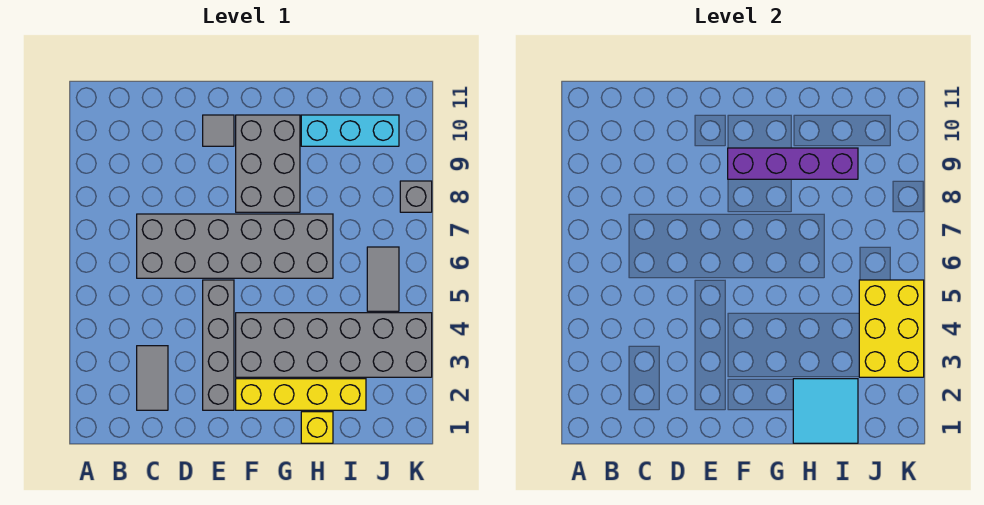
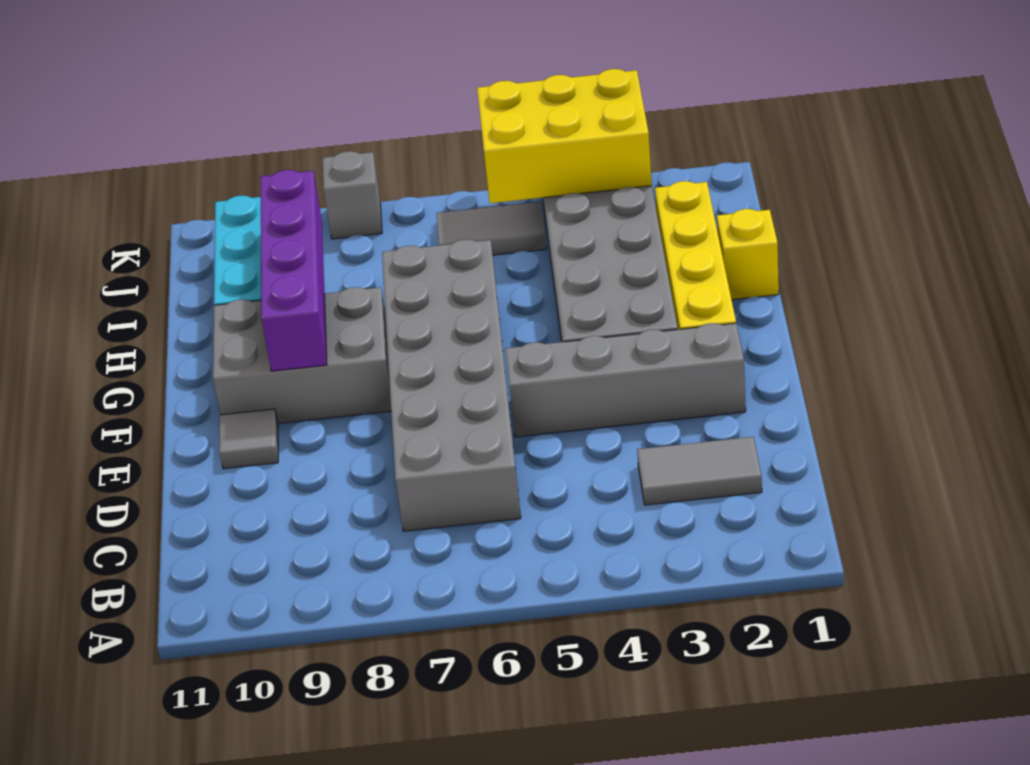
cyan 2x2 tile [793,379,858,443] -> none

